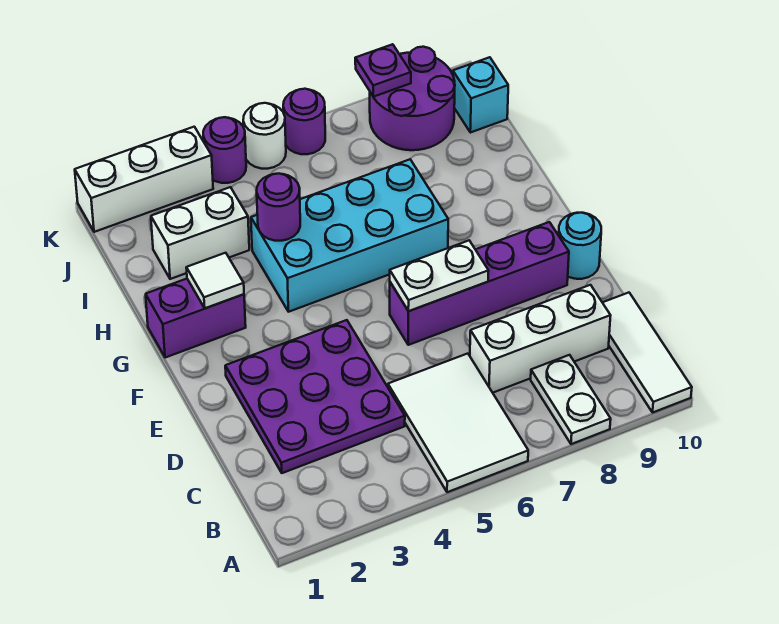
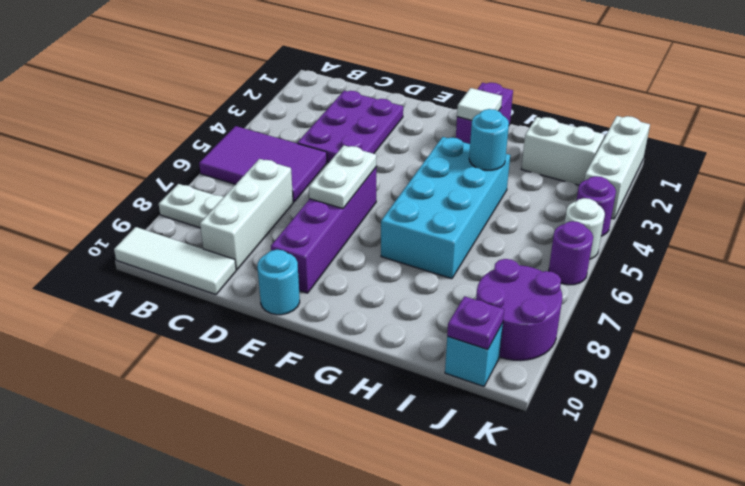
white 2x3 tile [388,354,528,492] -> purple 2x3 tile [199,126,327,202]
purple 3x3 plate [225,320,405,473] -> purple 2x3 plate [298,91,403,162]
purple 1x1 round brick [257,174,300,241] -> cyan 1x1 round brick [469,109,509,170]
white 1x2 brick [151,187,249,279] -> white 1x2 brick turned to [521,117,605,185]
purple 1x1 plate [355,44,411,97] -> purple 1x1 plate moved to [447,296,504,349]

